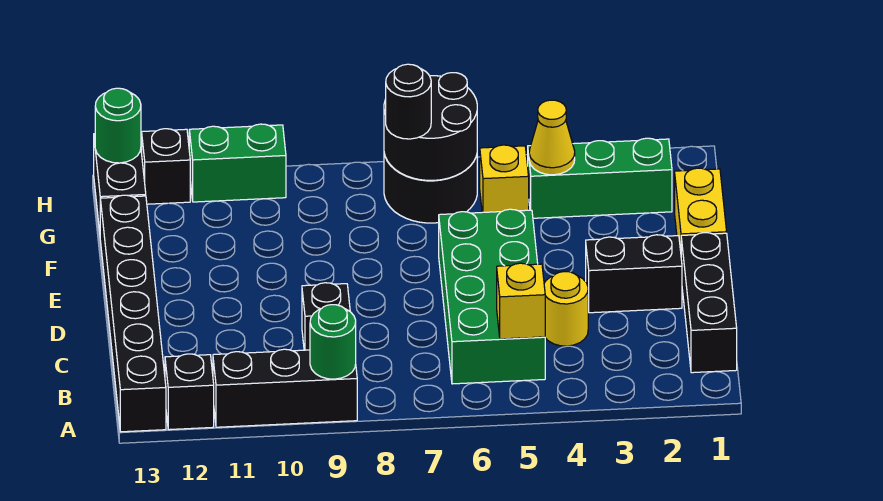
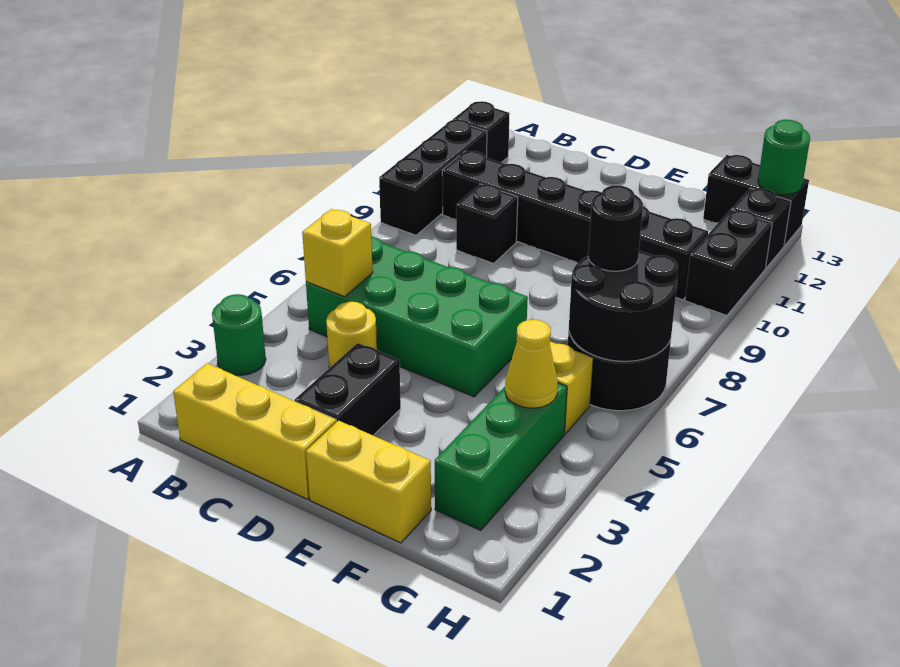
green 1x1 round brick [310,305,356,379] -> green 1x1 round brick moved to [212,294,266,375]
black 1x6 brick [100,195,166,432] -> black 1x6 brick moved to [442,151,708,300]
black 1x3 brick [681,233,737,373] -> yellow 1x3 brick [173,363,336,499]
green 1x2 brick [189,124,286,202] -> black 1x2 brick [685,210,772,315]

